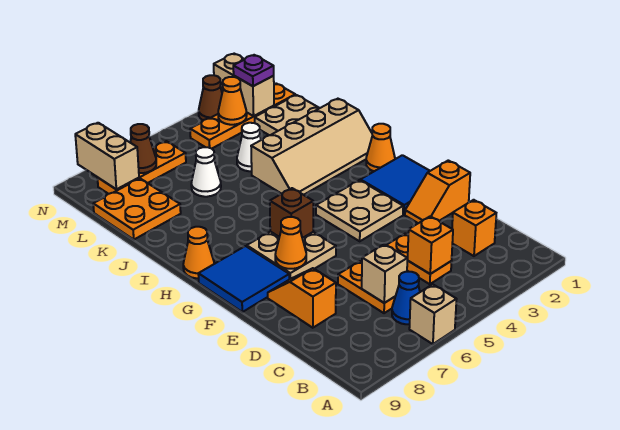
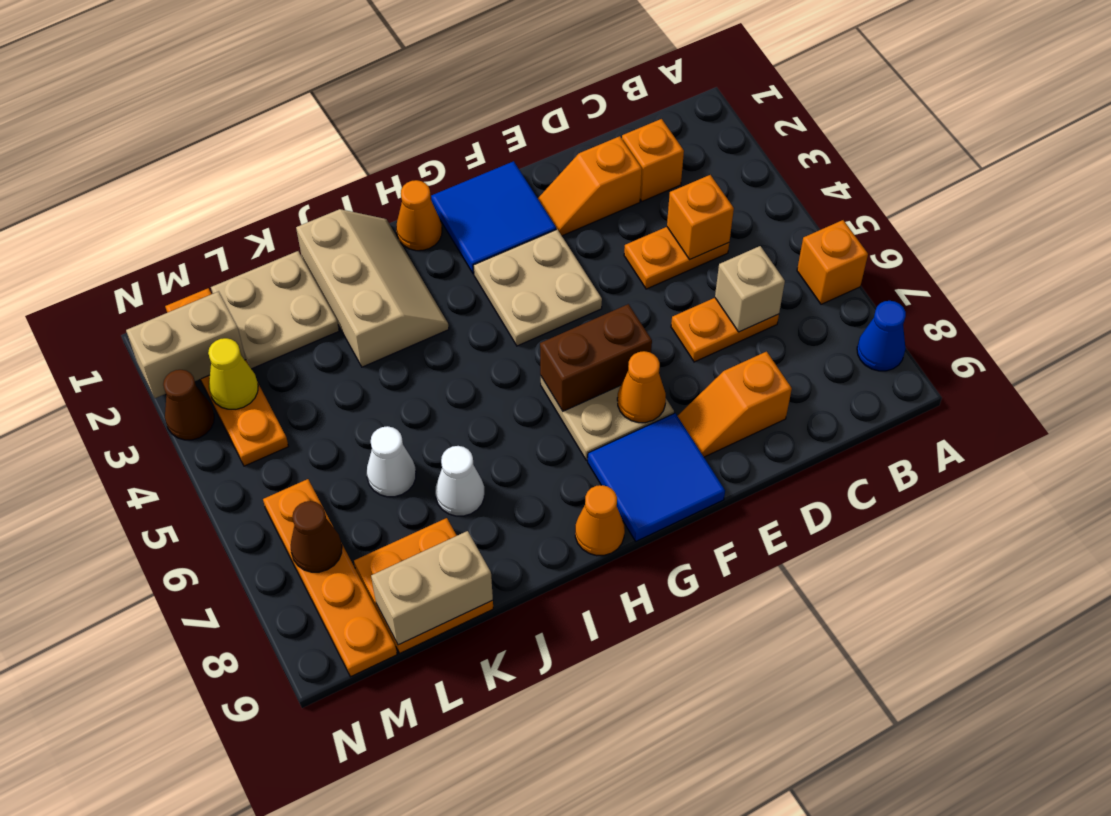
tan 1x1 brick [409,284,457,344] -> orange 1x1 brick [797,220,868,304]
blue 1x1 cone [392,272,420,324] -> blue 1x1 cone moved to [857,301,906,371]
orange 1x2 slope [405,160,470,223] -> orange 1x2 slope turned to [538,136,642,236]
brown 1x1 brick [270,188,313,238] -> brown 1x2 brick [540,304,652,411]
tan 2x4 slope [251,99,372,195] -> tan 2x3 slope [296,209,449,367]
white 1x1 cone [237,123,261,171] -> white 1x1 cone moved to [435,446,484,516]
purple 1x1 plate [233,55,274,86] -> none
orange 1x1 cone [218,77,247,125] -> yellow 1x1 cone [208,338,258,409]
orange 1x3 plate [97,141,186,194] -> orange 1x4 plate [263,479,397,677]
tan 1x2 brick [75,123,139,189] -> tan 1x2 brick moved to [371,531,493,645]

